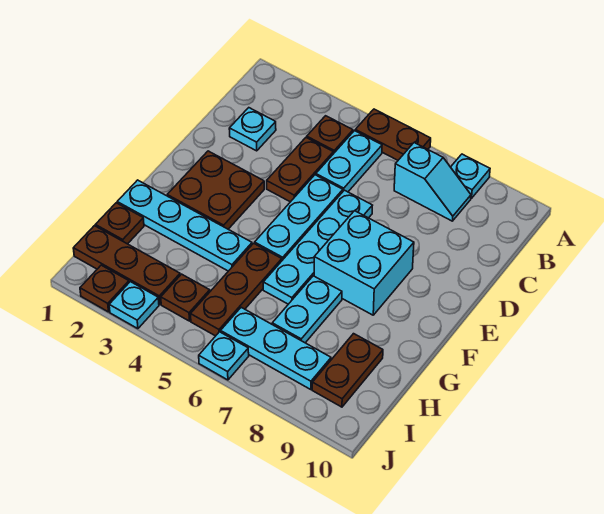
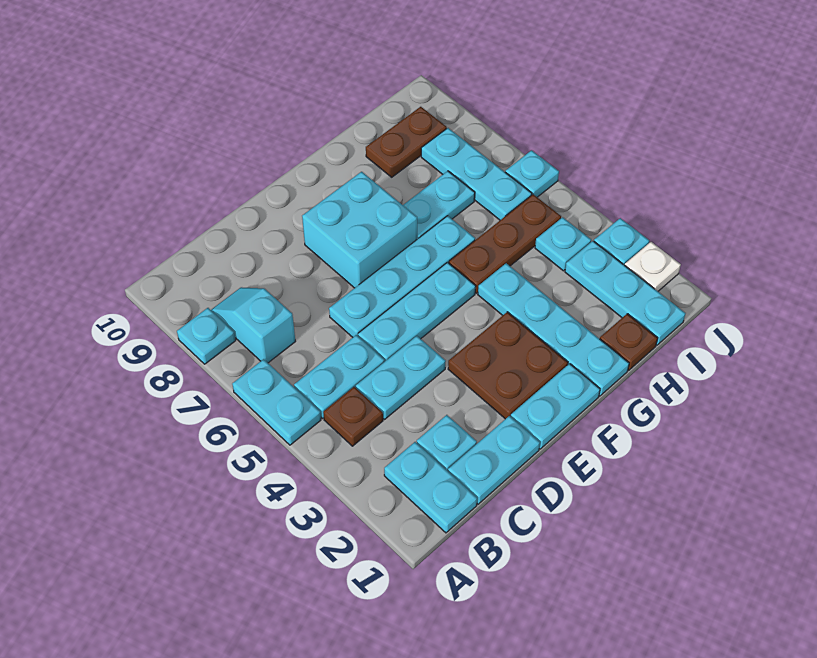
brown 1x2 plate [355,109,431,160] -> cyan 1x2 plate [232,359,321,445]
none -> cyan 1x2 plate [384,442,477,533]
none -> cyan 1x2 plate [448,416,540,504]
brown 1x2 plate [267,137,333,202] -> cyan 1x2 plate [356,336,446,419]
none -> cyan 1x2 plate [511,364,600,449]
brown 1x3 plate [73,226,180,304] -> cyan 1x3 plate [565,241,685,345]
brown 1x1 plate [161,274,210,321] -> cyan 1x1 plate [535,217,591,271]
brown 1x1 plate [80,265,129,312] -> white 1x1 plate [625,242,681,291]

